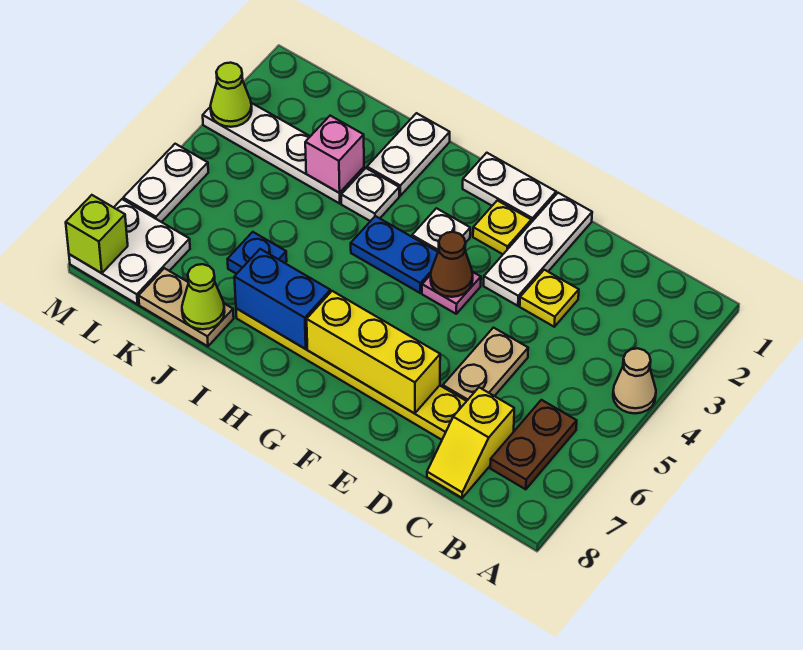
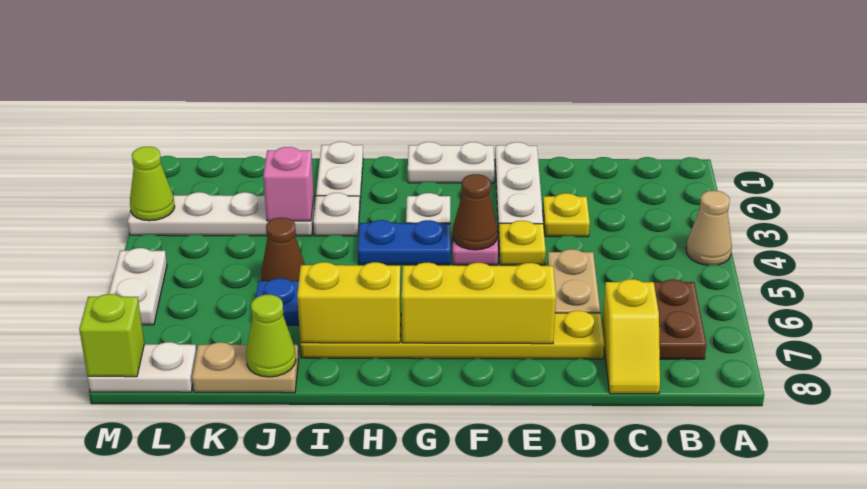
yellow 1x1 plate [473,200,531,254] -> yellow 1x1 plate moved to [499,221,546,265]
blue 1x2 brick [234,249,330,349] -> yellow 1x2 brick [297,262,401,343]
none -> brown 1x1 cone [261,218,305,281]
white 2x2 plate [69,199,190,304] -> white 1x2 plate [88,342,196,392]

